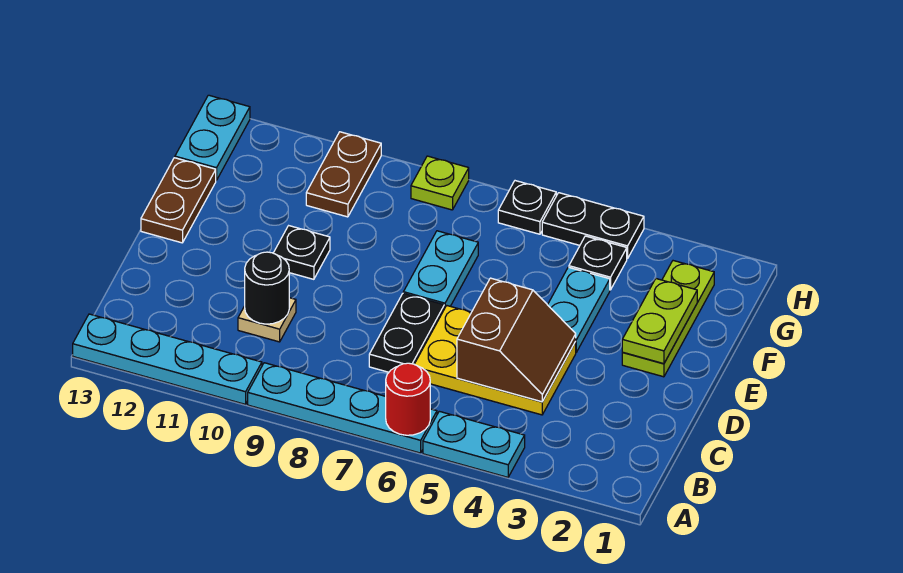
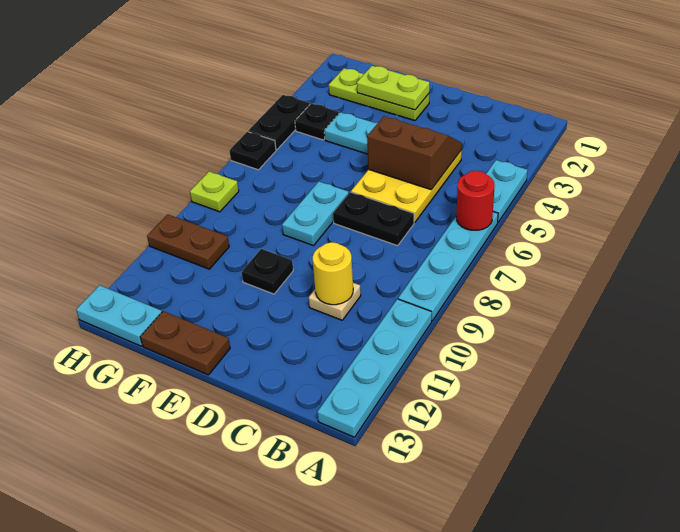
black 1x1 round brick [245,252,289,324] -> yellow 1x1 round brick [313,242,353,305]
cyan 1x2 plate [403,231,478,309] -> cyan 1x2 plate turned to [282,182,349,246]

